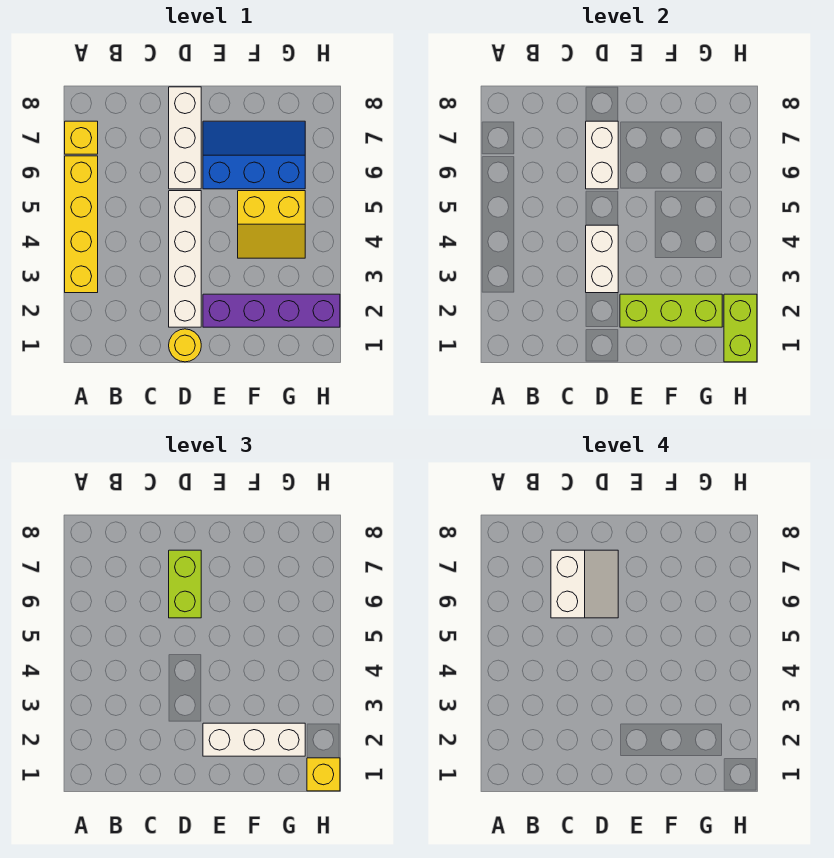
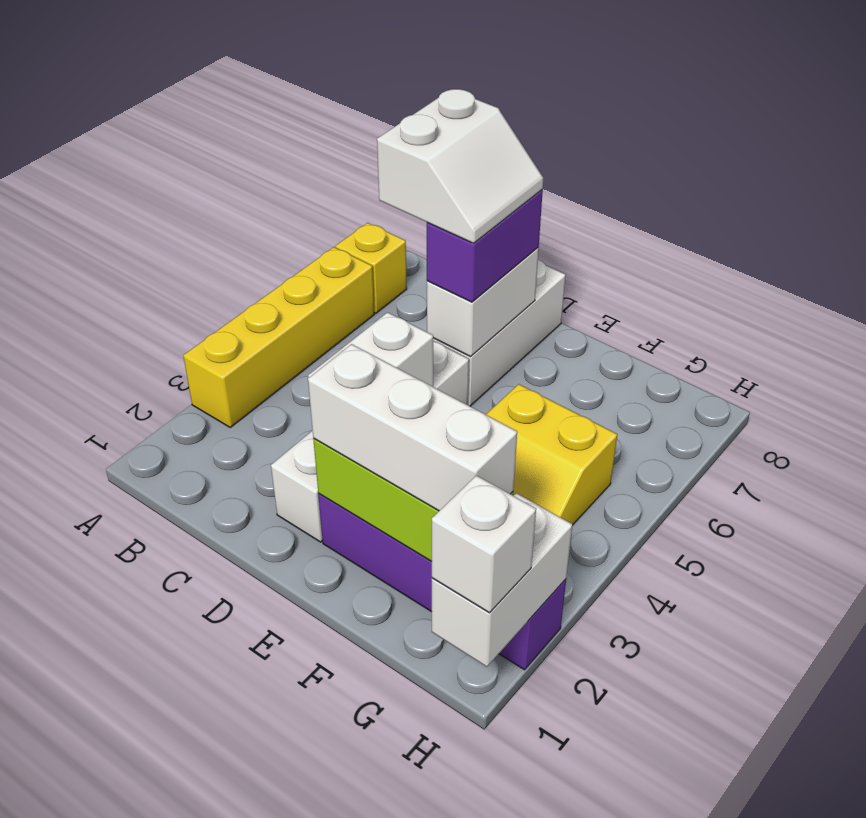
yellow 1x1 round brick [169,329,201,362] -> none
lime 1x2 brick [169,550,201,618] -> purple 1x2 brick [427,190,543,302]
blue 2x3 slope [203,121,305,189] -> none
lime 1x2 brick [724,294,757,362] -> white 1x2 brick [432,493,572,667]
yellow 1x1 brick [307,758,340,791] -> white 1x1 brick [432,475,536,613]

